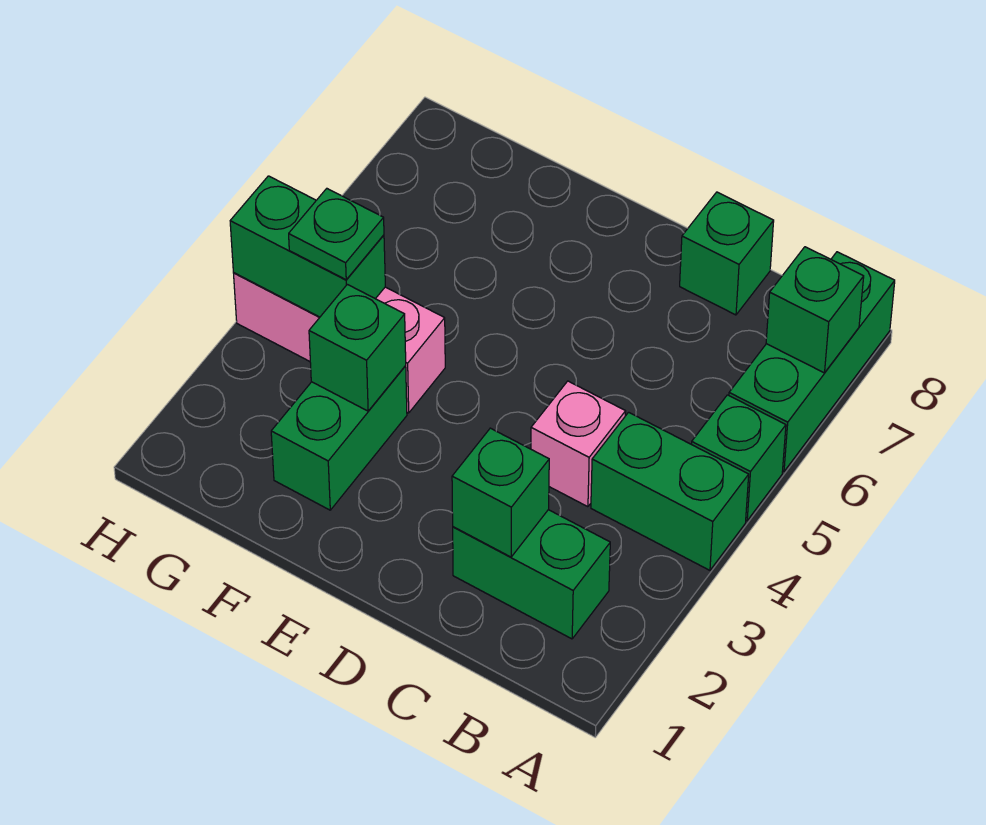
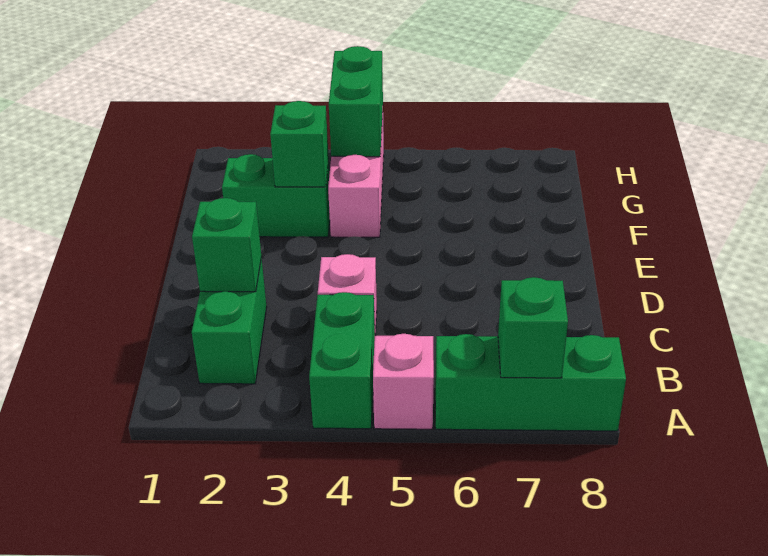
green 1x1 brick [692,395,786,521] -> pink 1x1 brick [373,334,434,429]
green 1x1 brick [680,192,774,315] -> none
green 1x1 plate [289,189,384,280] -> none

